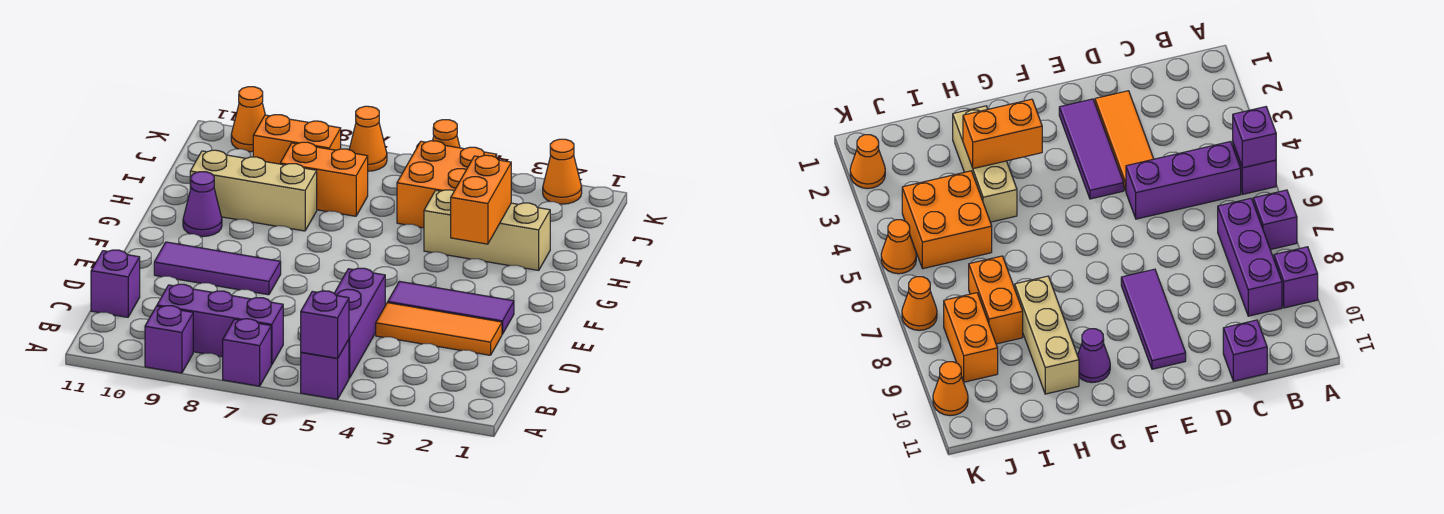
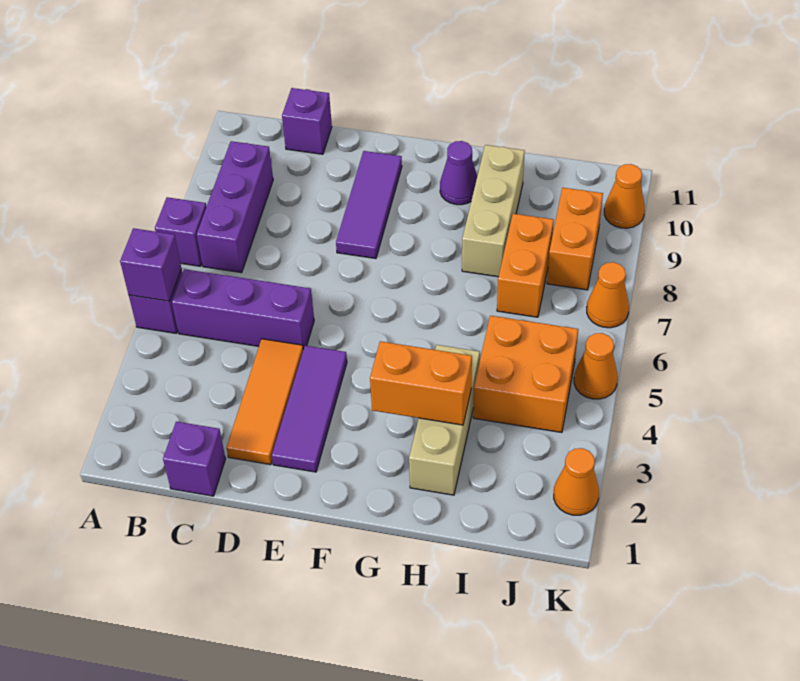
purple 1x1 brick [145,306,193,373] -> purple 1x1 brick moved to [163,422,226,496]

